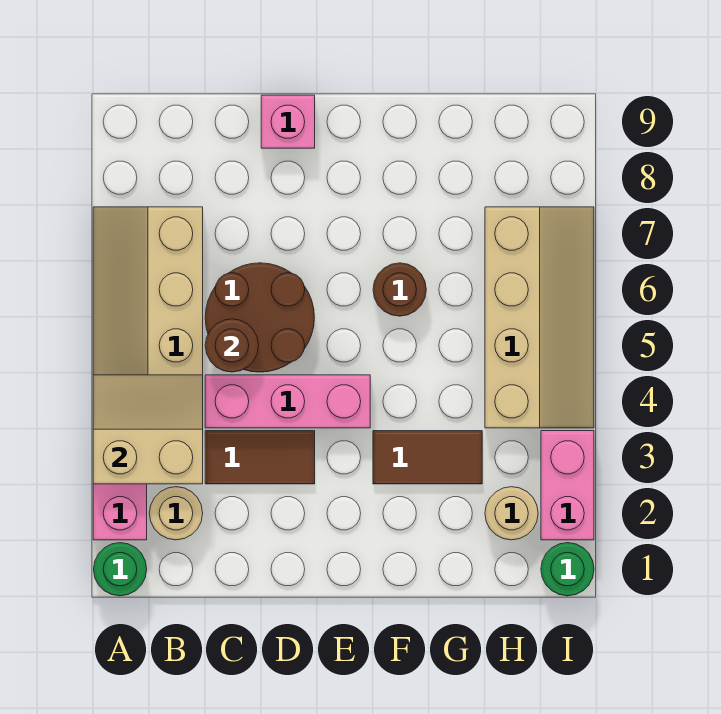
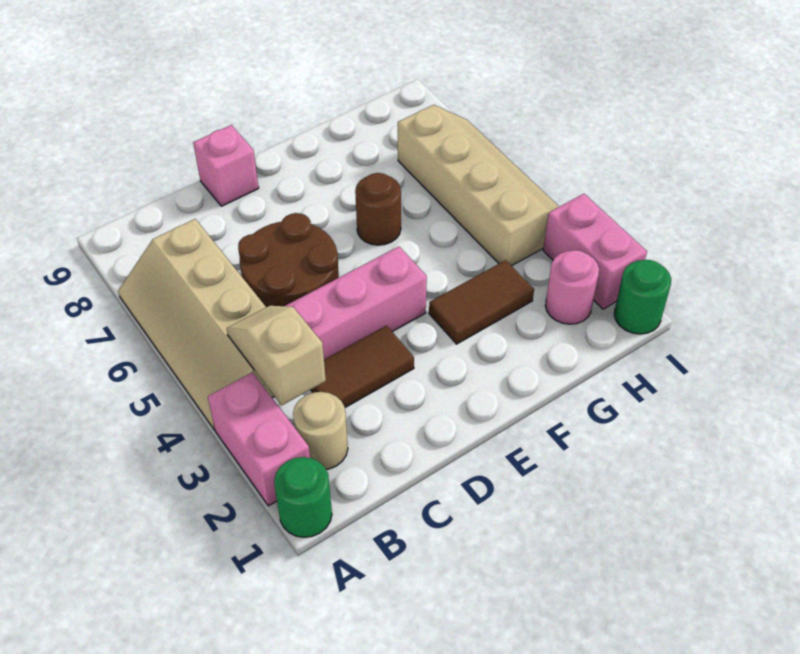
tan 2x2 slope [93,375,203,484] -> tan 1x2 slope [227,306,326,405]
brown 1x1 round brick [205,319,259,372] -> none
tan 1x1 round brick [485,487,538,540] -> pink 1x1 round brick [545,250,599,324]

